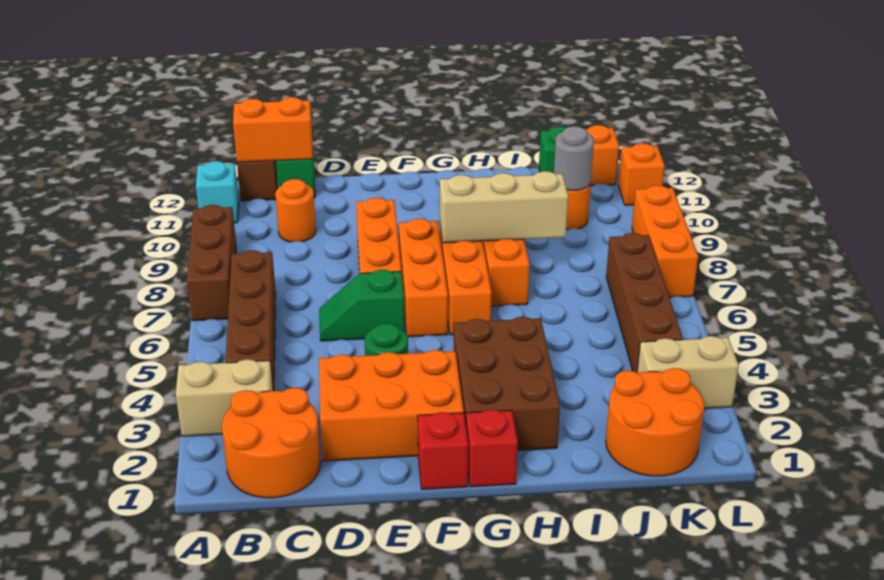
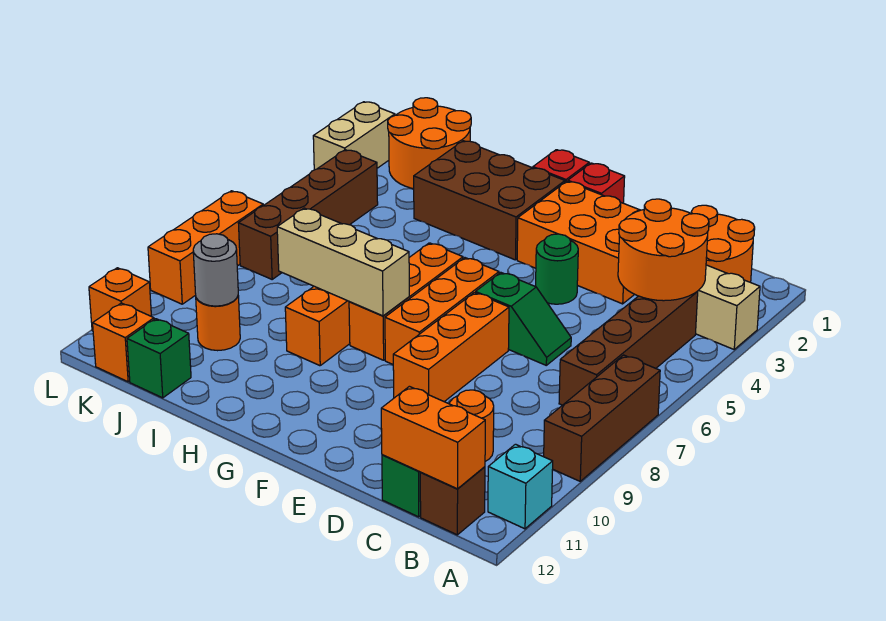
none -> orange 2x2 round brick [618,199,709,301]
brown 2x3 brick [454,317,560,450] -> brown 2x3 brick turned to [414,141,565,260]
tan 1x2 brick [637,336,739,408] -> tan 1x2 brick turned to [313,102,395,170]

